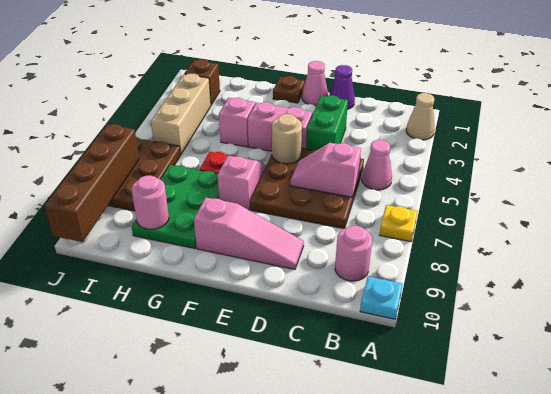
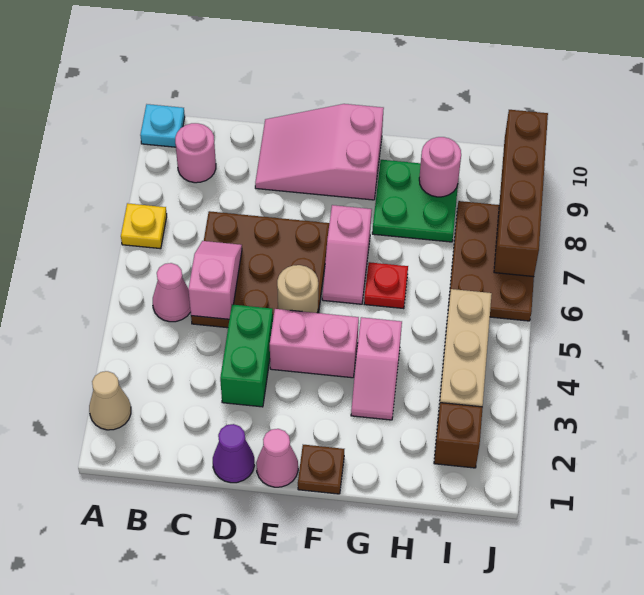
pink 1x2 slope [290,143,361,197] -> pink 1x2 slope turned to [188,241,242,319]
pink 1x3 slope [194,197,304,269] -> pink 2x3 slope [255,104,384,200]
green 2x3 plate [132,165,219,249] -> green 2x2 plate [372,160,458,242]

